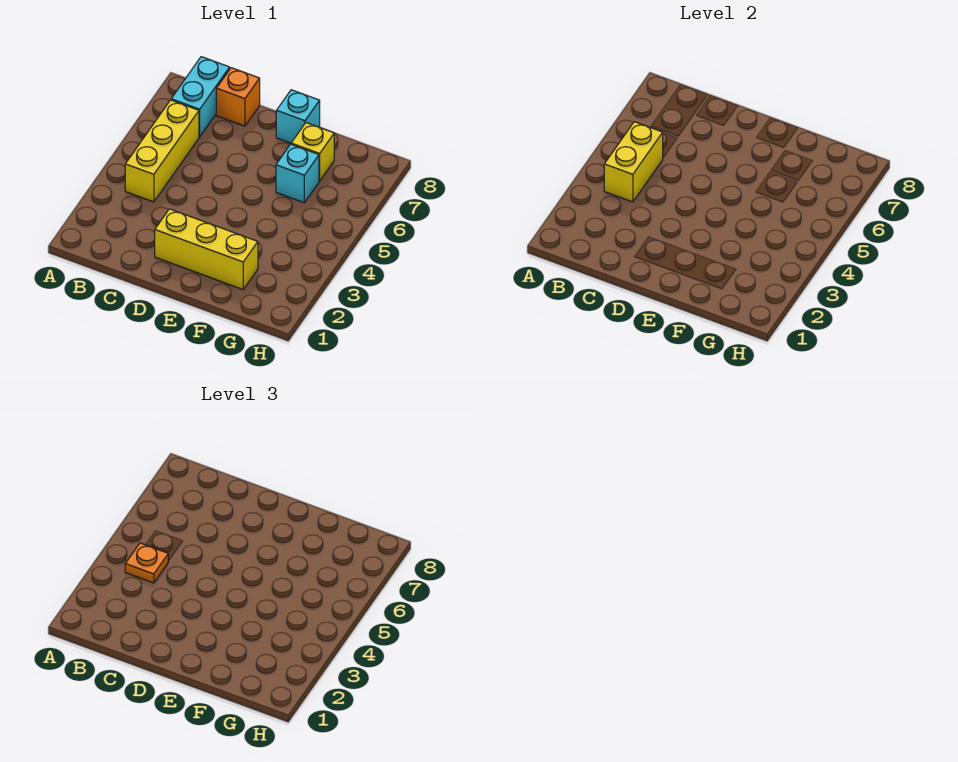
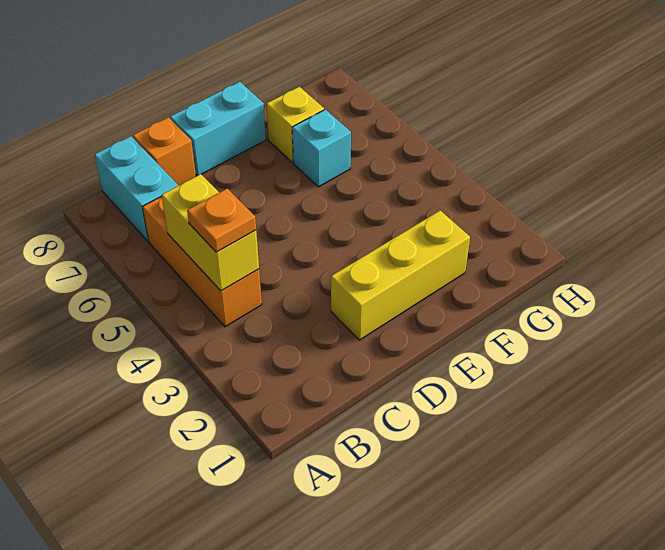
yellow 1x3 brick [125,100,199,202] -> orange 1x3 brick [143,197,262,327]
cyan 1x1 brick [276,90,320,143] -> cyan 1x2 brick [170,82,266,176]

